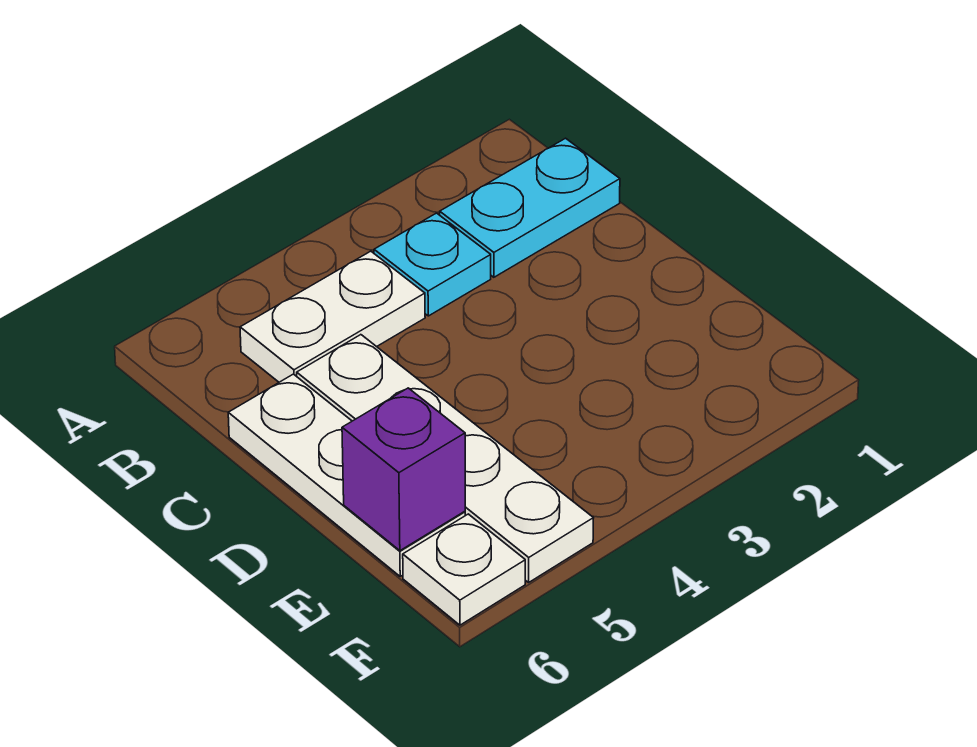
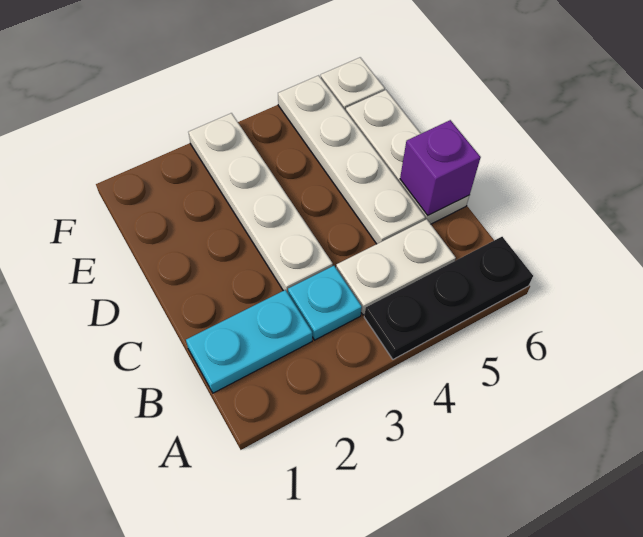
none -> black 1x3 plate [364,237,533,359]
none -> white 1x4 plate [189,113,333,293]
purple 1x1 brick [342,388,465,551] -> purple 1x1 brick moved to [400,120,481,215]

